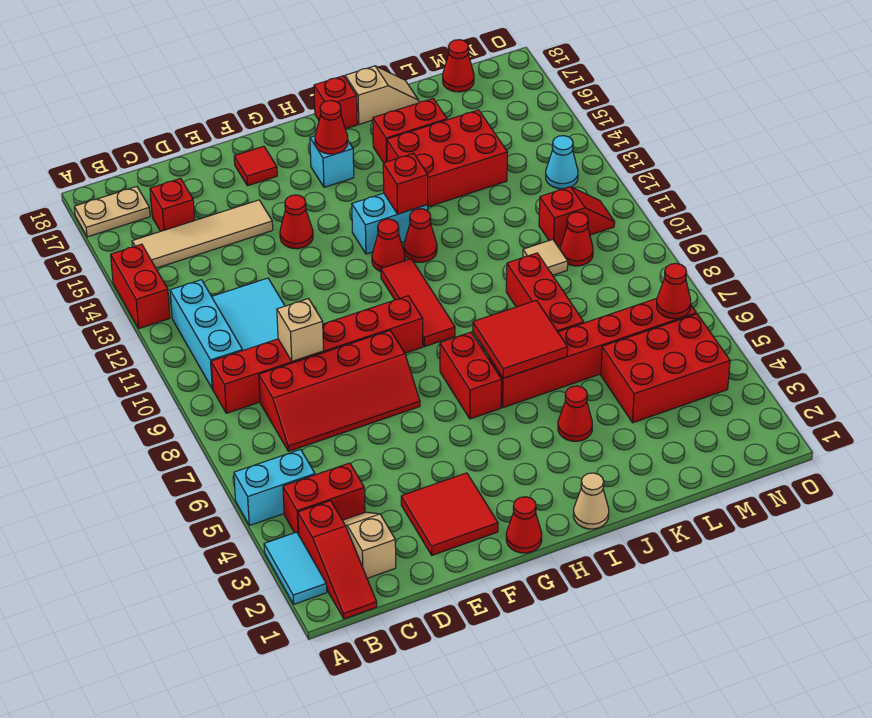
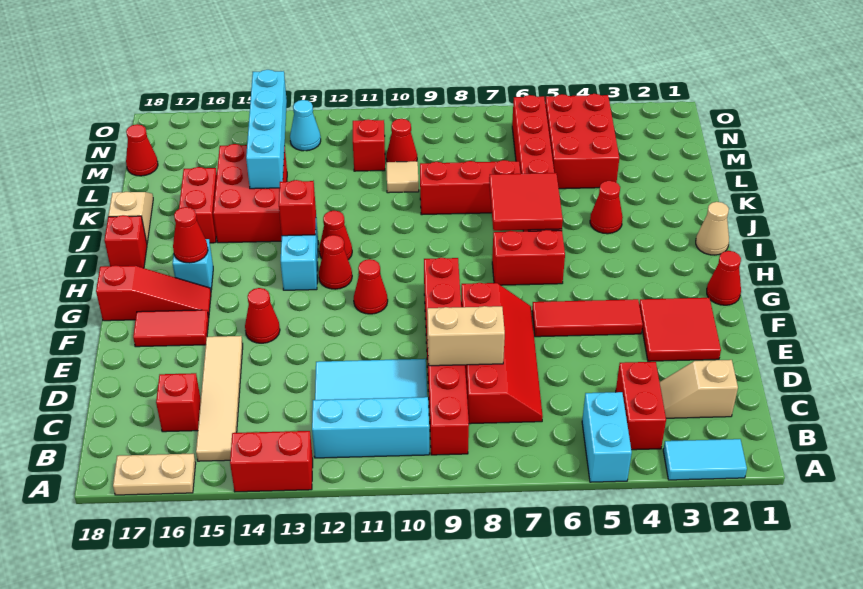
tan 1x2 plate [74,187,150,237] -> tan 1x2 plate turned to [113,454,196,495]
red 1x3 slope [298,501,377,619] -> red 1x3 slope moved to [96,265,211,321]
tan 1x1 brick [277,299,324,361] -> tan 1x2 brick [427,306,505,366]
red 1x1 tile [234,146,277,186] -> red 1x2 tile [133,310,209,347]
red 1x3 tile [381,259,455,347] -> red 1x3 tile moved to [532,299,643,337]
none -> cyan 1x4 brick [246,70,287,189]
red 1x1 cone [657,263,691,319] -> red 1x1 cone moved to [354,259,388,314]

